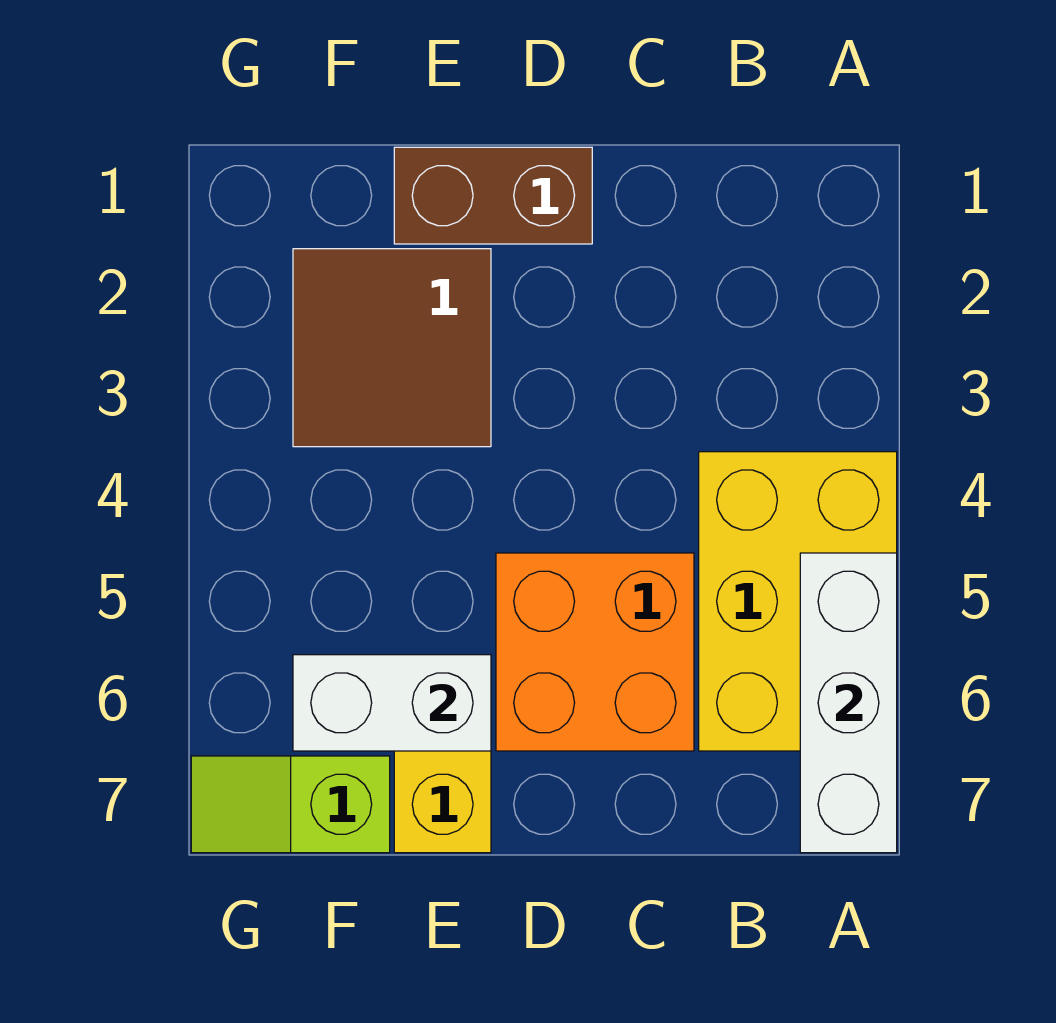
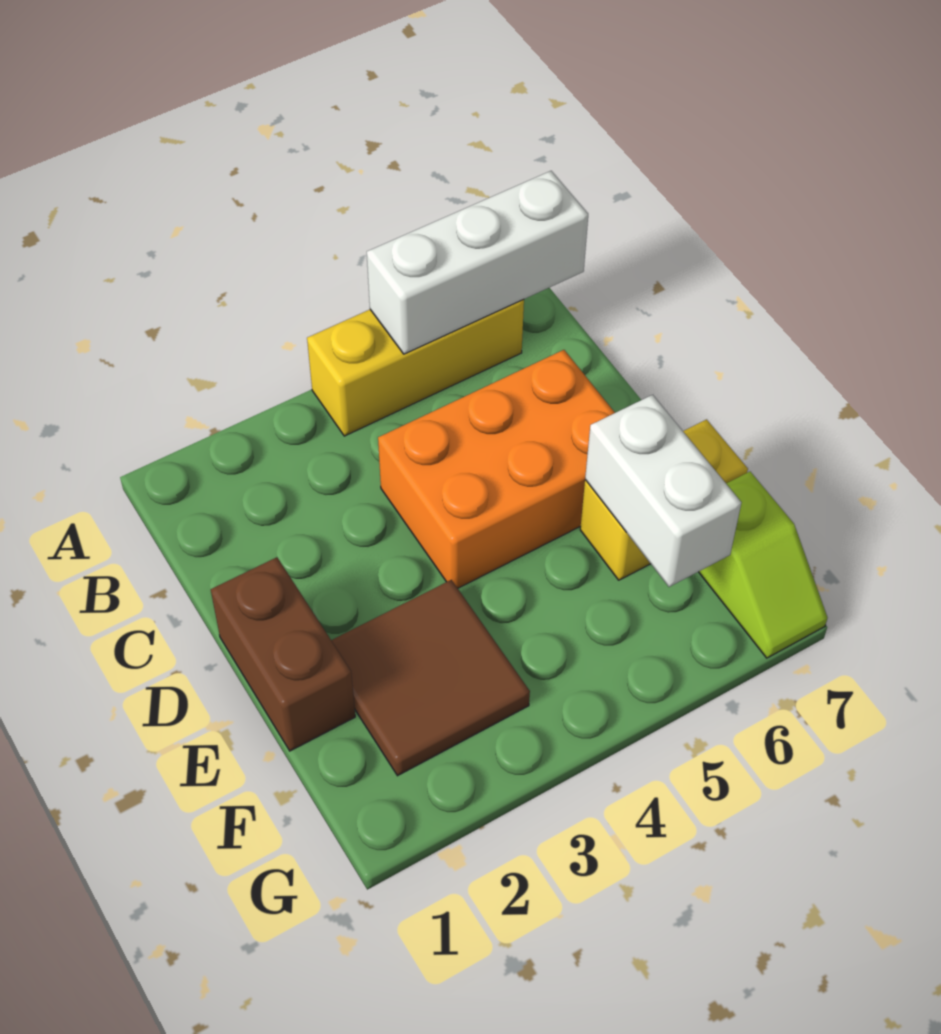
yellow 2x3 brick [699,452,897,751] -> yellow 1x3 brick [307,299,524,436]
orange 2x2 brick [496,553,694,751] -> orange 2x3 brick [378,350,615,588]

